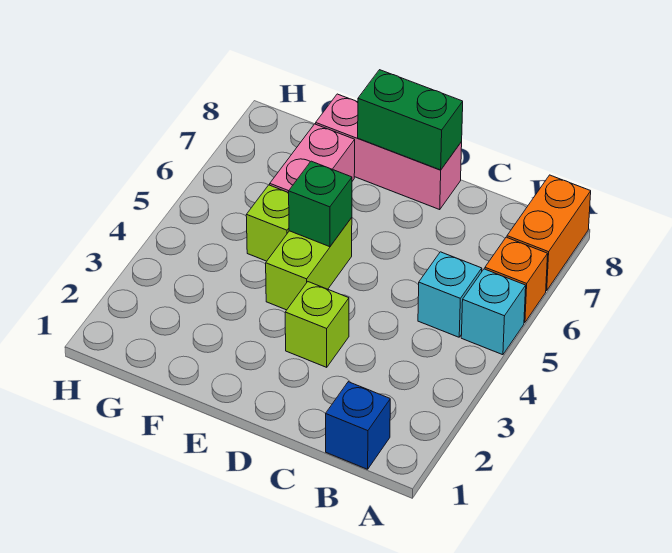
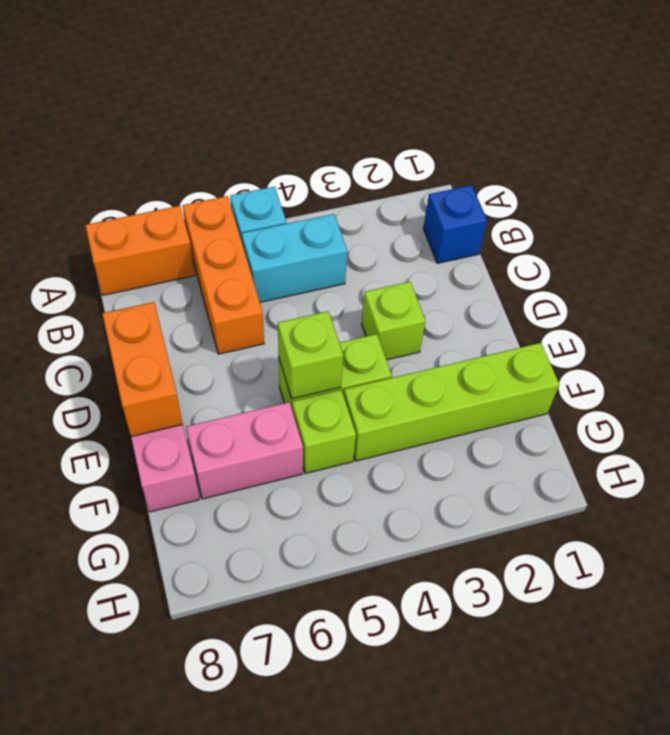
orange 1x1 brick [485,237,548,322] -> orange 1x3 brick [183,196,264,354]
cyan 1x1 brick [418,252,482,337] -> cyan 1x2 brick [242,214,347,302]
green 1x2 brick [358,70,463,170] -> orange 1x2 brick [102,302,183,437]
green 1x1 brick [289,161,352,247] -> lime 1x1 brick [278,311,343,399]
none -> lime 1x4 brick [344,343,559,461]

